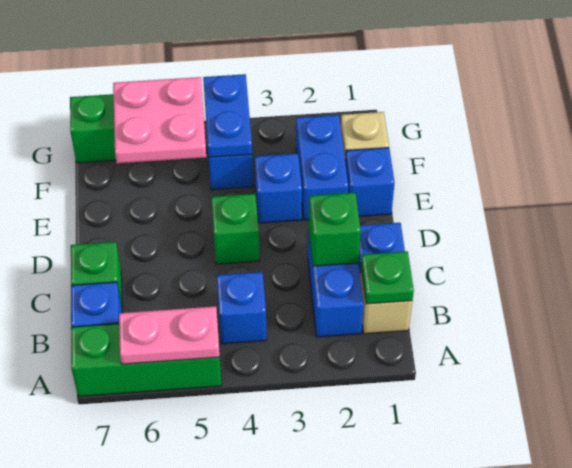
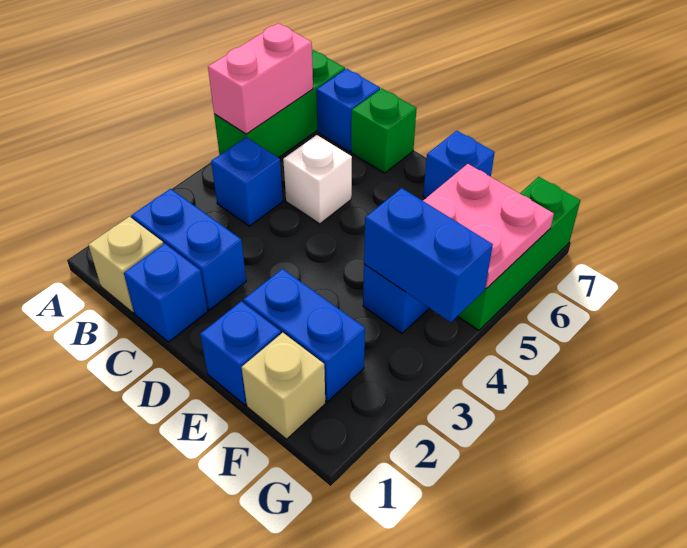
pink 1x2 plate [119,306,220,364] -> pink 1x2 brick [208,23,313,134]
green 1x1 plate [361,251,414,304] -> none
green 1x1 brick [309,193,361,266] -> none
none -> white 1x1 brick [283,135,352,224]
green 1x1 brick [211,194,260,264] -> none
blue 1x1 brick [255,154,302,223] -> blue 1x1 brick moved to [423,131,495,198]
blue 1x2 plate [203,74,252,157] -> blue 1x2 brick [364,188,493,322]

